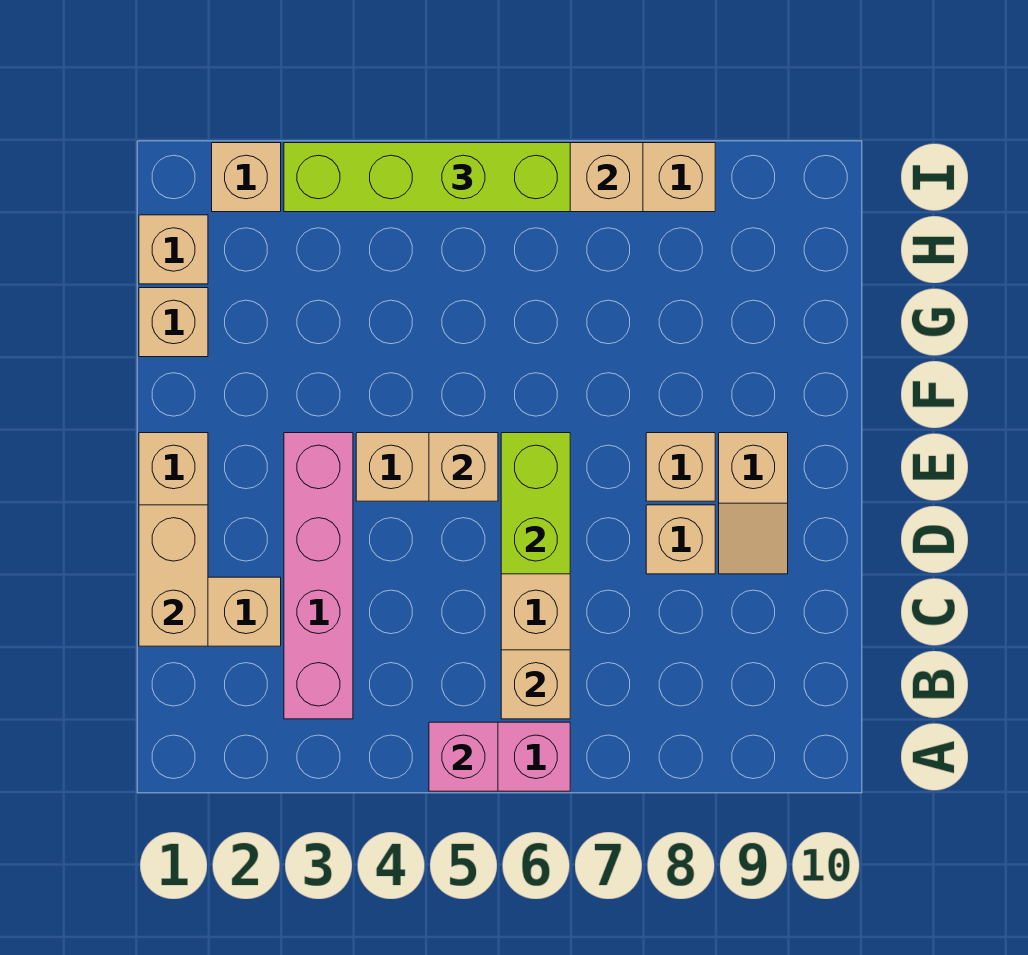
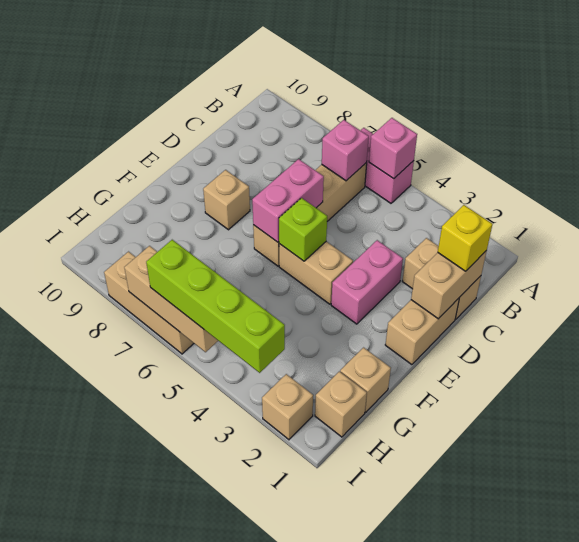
pink 1x4 brick [284,433,353,719] -> pink 1x2 brick [331,240,403,324]
tan 1x1 brick [501,650,570,719] -> pink 1x1 brick [322,120,369,181]
none -> yellow 1x1 brick [438,205,493,271]
lime 1x2 brick [501,433,570,574] -> pink 1x2 brick [252,159,324,242]
tan 1x1 brick [646,505,715,574] -> none
tan 1x2 slope [719,433,788,574] -> none
tan 1x1 brick [429,433,498,501] -> lime 1x1 brick [279,198,327,261]

